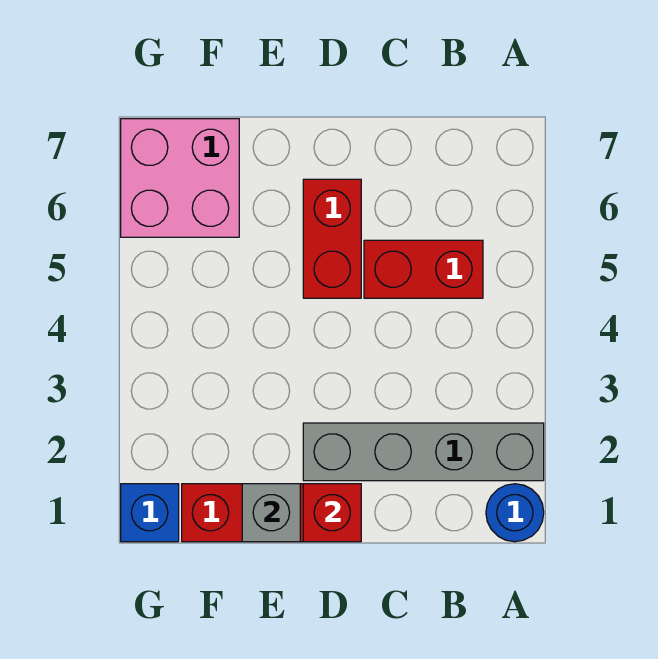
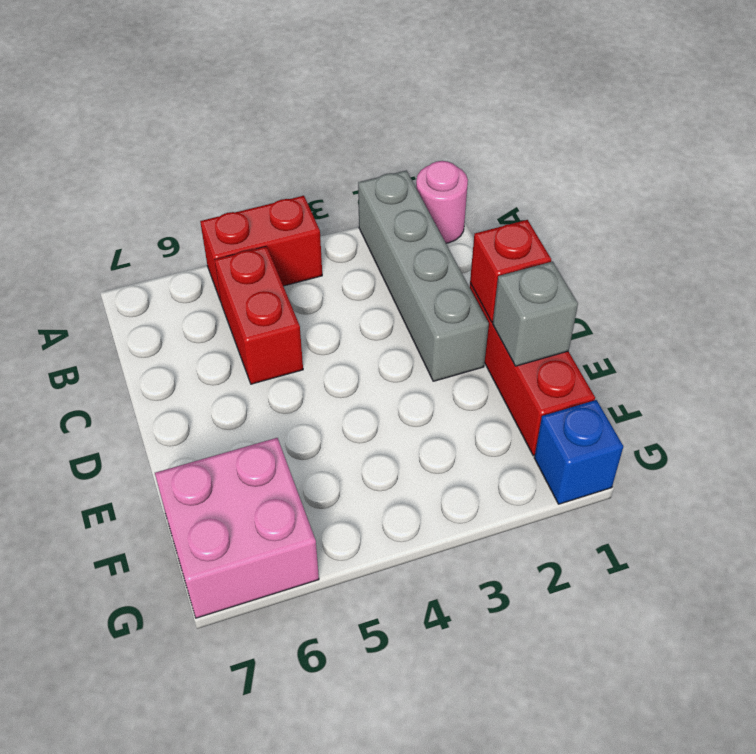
blue 1x1 round brick [486,484,544,542] -> pink 1x1 round brick [416,161,468,243]
red 1x2 brick [303,179,361,298] -> red 1x2 brick moved to [200,196,322,301]

